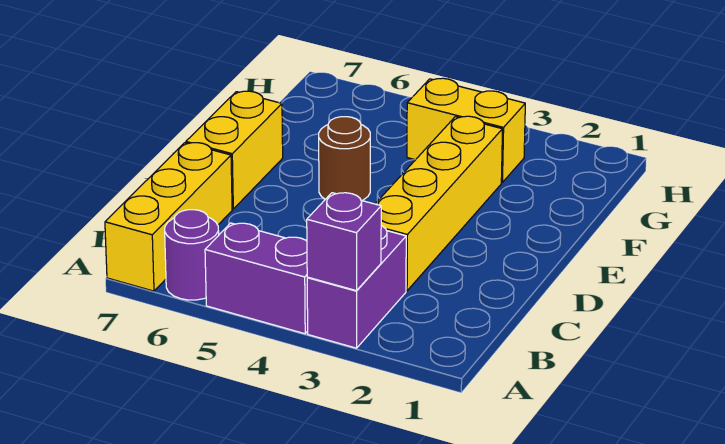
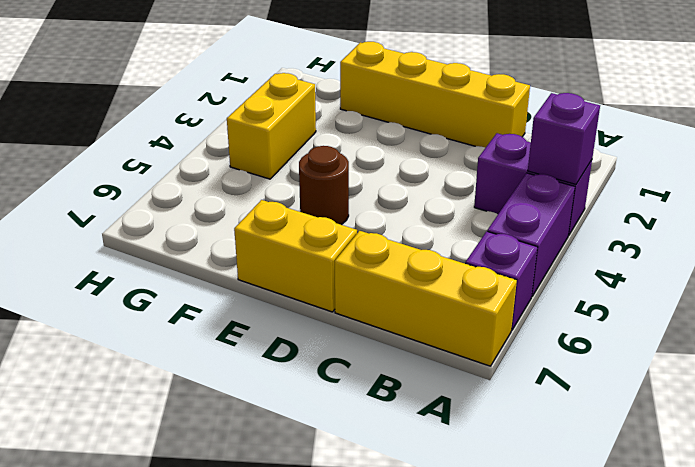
purple 1x1 round brick [165,210,219,300] -> purple 1x1 brick [465,231,538,330]
yellow 1x4 brick [375,116,502,291] -> yellow 1x4 brick moved to [340,42,530,148]

